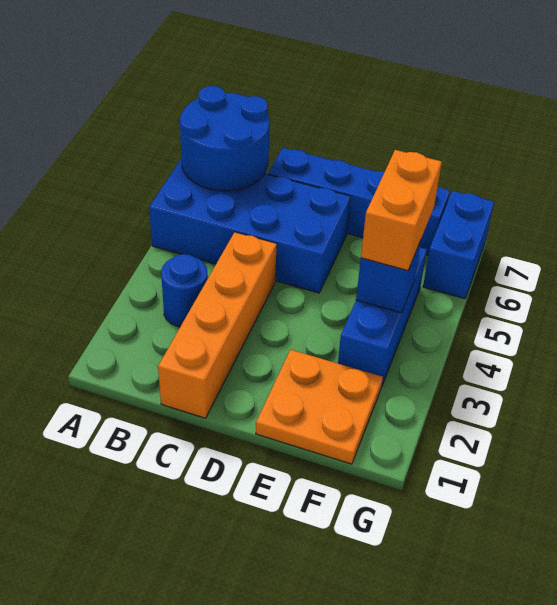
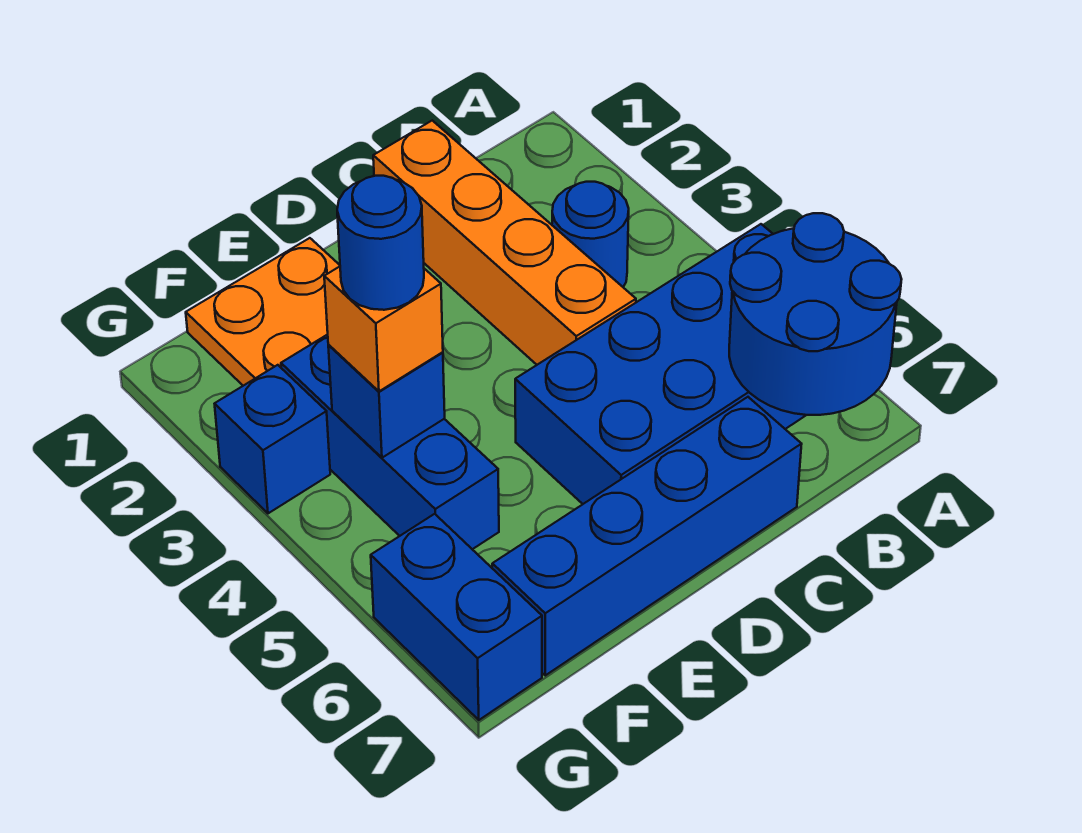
orange 1x2 brick [361,150,442,271] -> orange 1x1 brick [324,267,443,391]
none -> blue 1x1 round brick [337,176,424,310]
none -> blue 1x1 brick [215,365,330,513]

